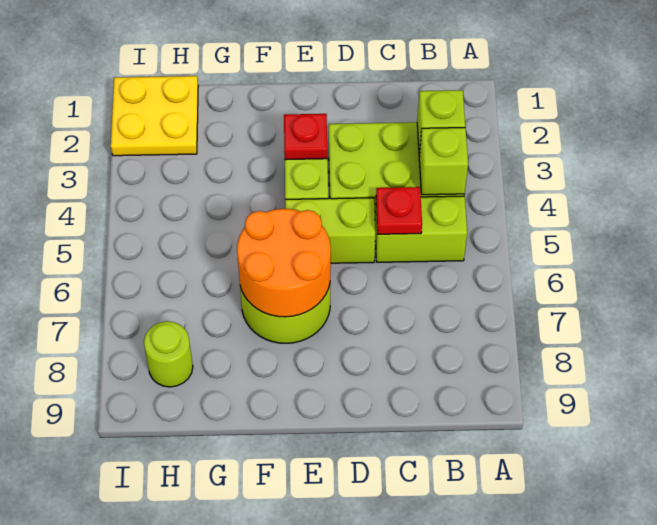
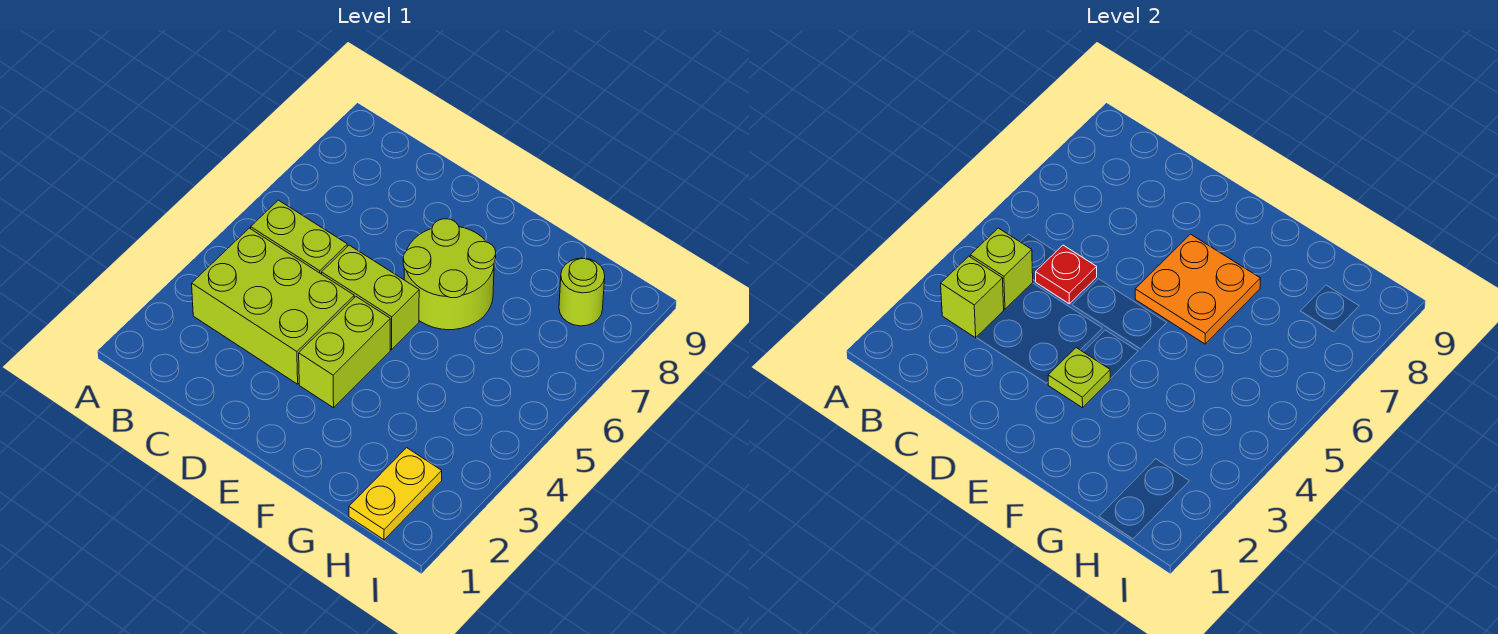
red 1x1 plate [284,114,327,160] -> lime 1x1 plate [1048,348,1110,408]
orange 2x2 round brick [237,209,331,317] -> orange 2x2 plate [1135,234,1261,344]
yellow 2x2 plate [111,76,198,156] -> yellow 1x2 plate [349,448,442,540]

